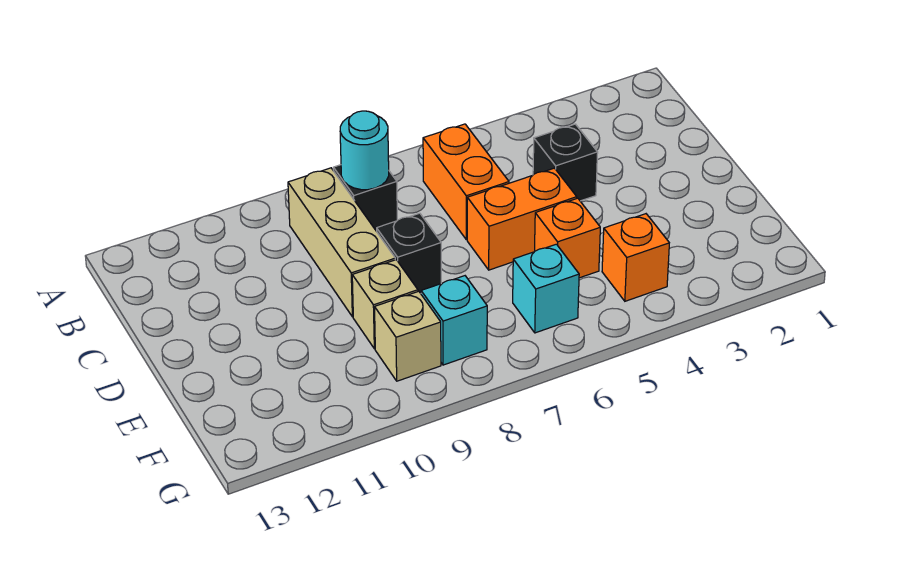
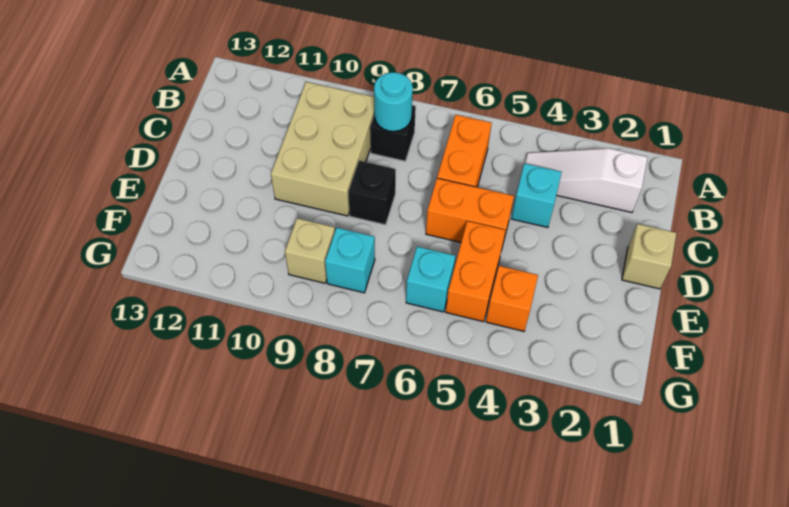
none -> white 1x3 slope [525,148,647,212]
tan 1x3 brick [288,168,395,317] -> tan 2x3 brick [271,82,374,216]
black 1x1 brick [533,124,598,201] -> cyan 1x1 brick [512,163,562,227]
orange 1x1 brick [535,198,600,278] -> orange 1x2 brick [446,221,505,322]
tan 1x1 brick [352,260,418,349] -> tan 1x1 brick moved to [622,224,676,289]

